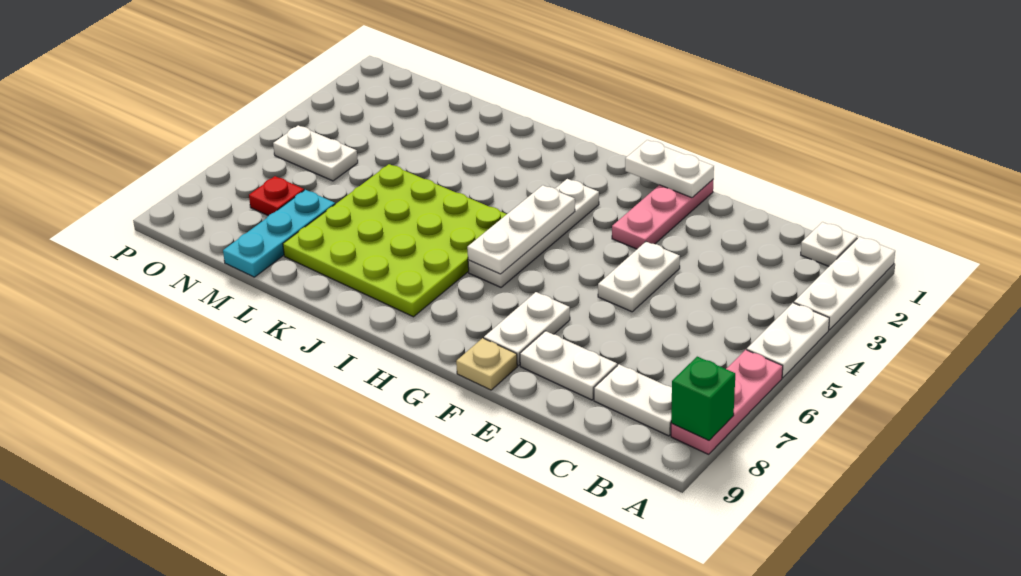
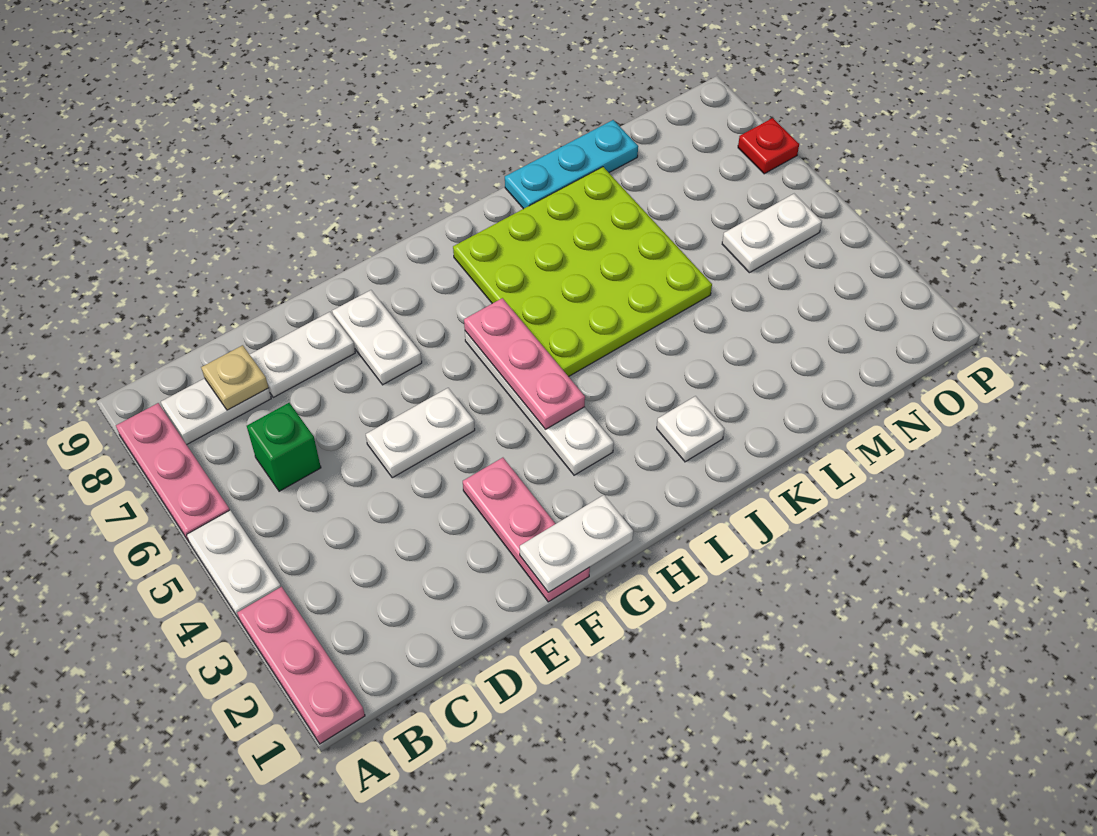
white 1x3 plate [794,237,895,330] -> pink 1x3 plate [237,587,365,744]
green 1x1 brick [671,357,735,440] -> green 1x1 brick moved to [247,403,321,491]
white 1x1 plate [801,222,858,266] -> white 1x1 plate moved to [657,396,724,462]
white 1x2 plate [598,242,680,312] -> white 1x2 plate turned to [366,388,475,478]
tan 1x1 plate [456,338,517,390] -> tan 1x1 plate moved to [201,345,268,410]
white 1x3 plate [467,185,575,274] -> pink 1x3 plate [464,298,585,429]
cyan 1x3 plate [223,190,335,277] -> cyan 1x3 plate turned to [505,120,638,209]
red 1x1 plate [249,176,304,216] -> red 1x1 plate moved to [738,118,799,174]

